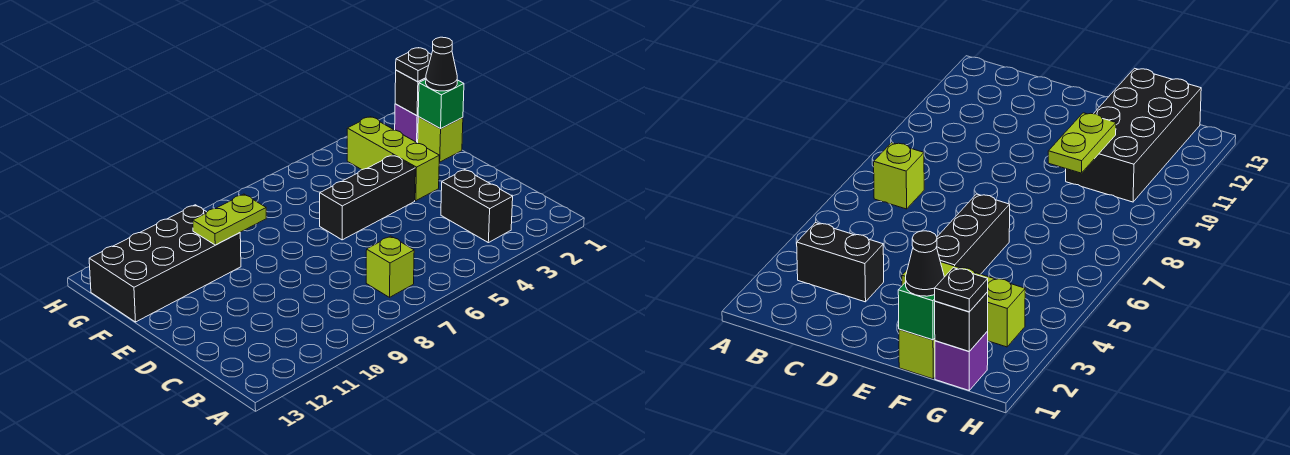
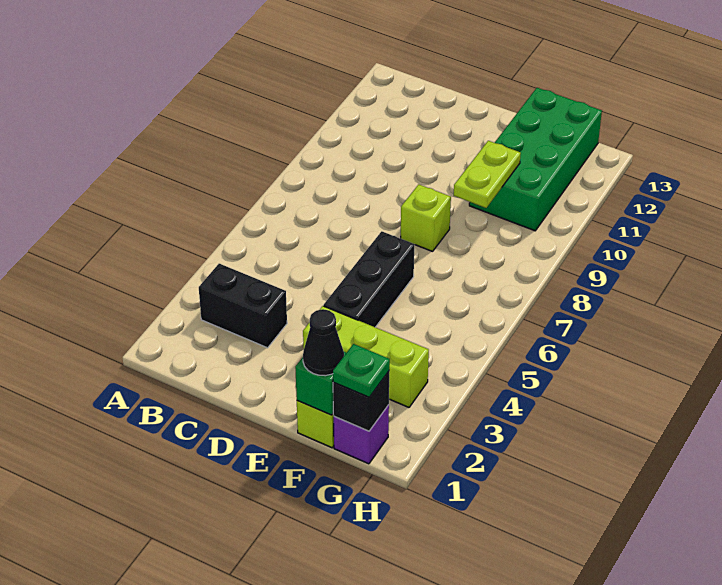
lime 1x1 brick [366,236,414,297] -> lime 1x1 brick moved to [401,184,451,251]
black 2x4 brick [89,205,241,322] -> green 2x4 brick [469,88,602,231]
black 1x1 plate [396,48,431,82] -> green 1x1 plate [333,344,390,397]

